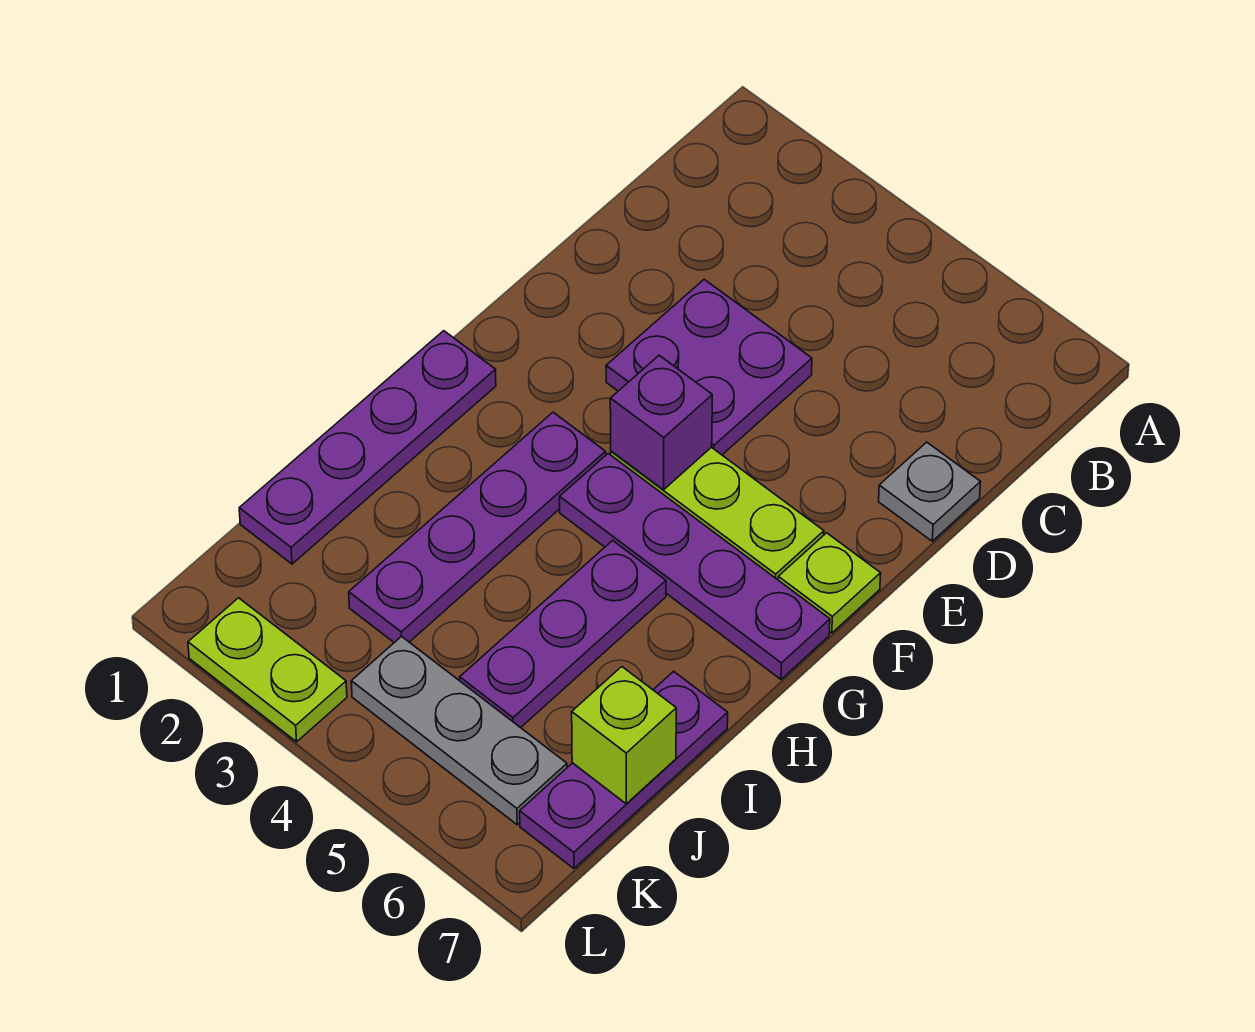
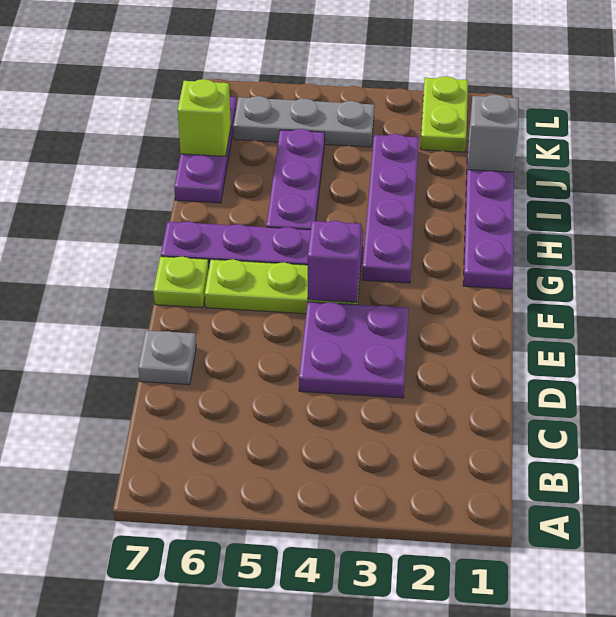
none -> grey 1x1 brick [468,95,519,172]
lime 1x2 plate [188,598,347,742] -> lime 1x2 plate turned to [420,76,468,152]

